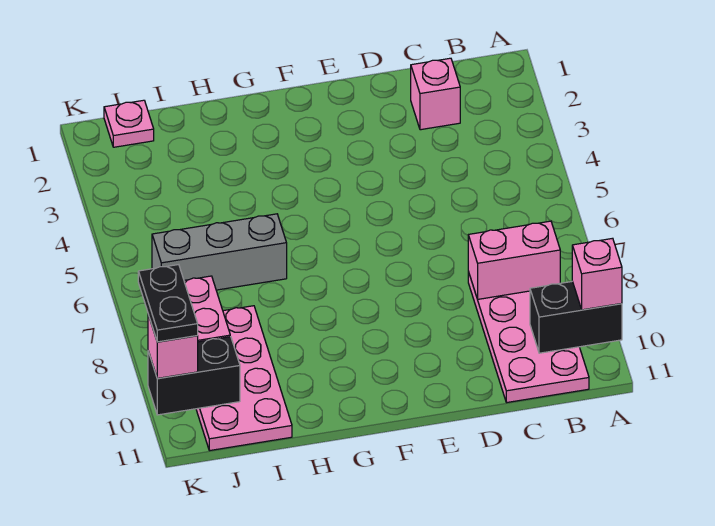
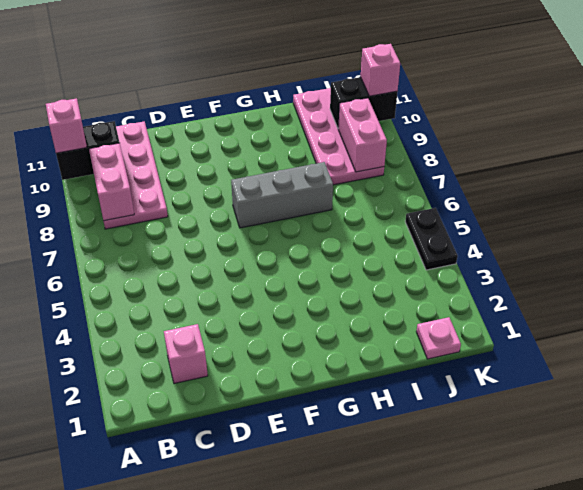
pink 1x2 brick [468,221,560,299] -> pink 1x2 brick turned to [89,143,134,221]
grey 1x3 brick [152,214,287,290] -> grey 1x3 brick moved to [231,162,333,228]
black 1x2 plate [138,265,198,342] -> black 1x2 plate moved to [405,208,458,270]

